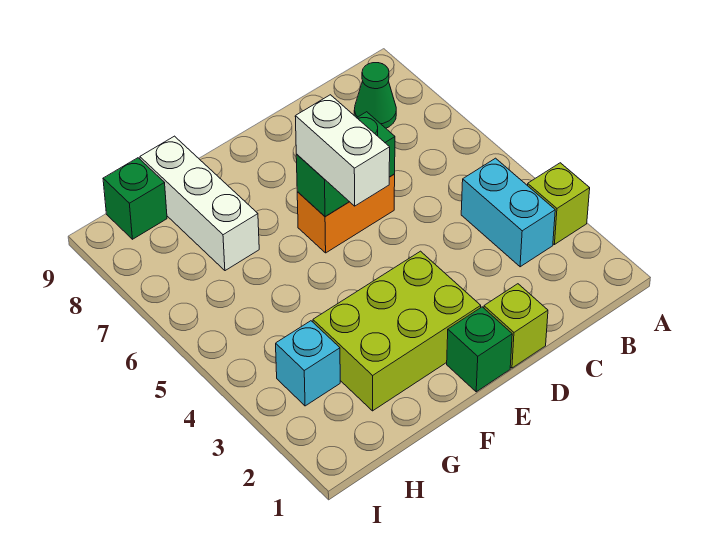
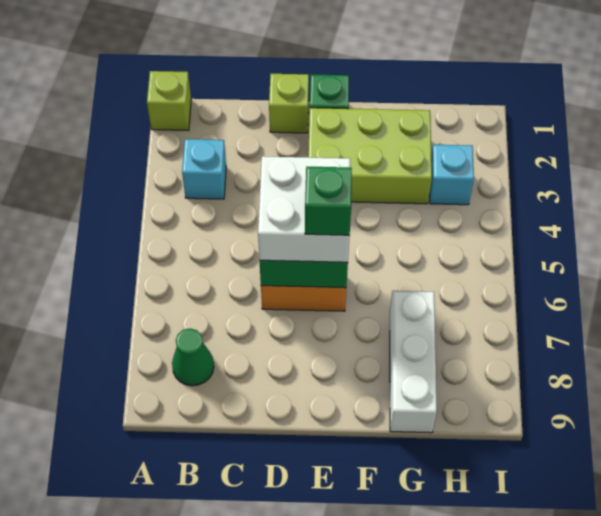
lime 1x1 brick [528,163,590,245] -> lime 1x1 brick moved to [147,71,191,131]
cyan 1x2 brick [461,158,555,267] -> cyan 1x1 brick [182,139,226,199]
white 1x2 brick [295,95,390,206] -> white 2x2 brick [258,156,350,262]
green 1x1 brick [103,158,167,239] -> green 1x1 brick moved to [305,167,352,235]

